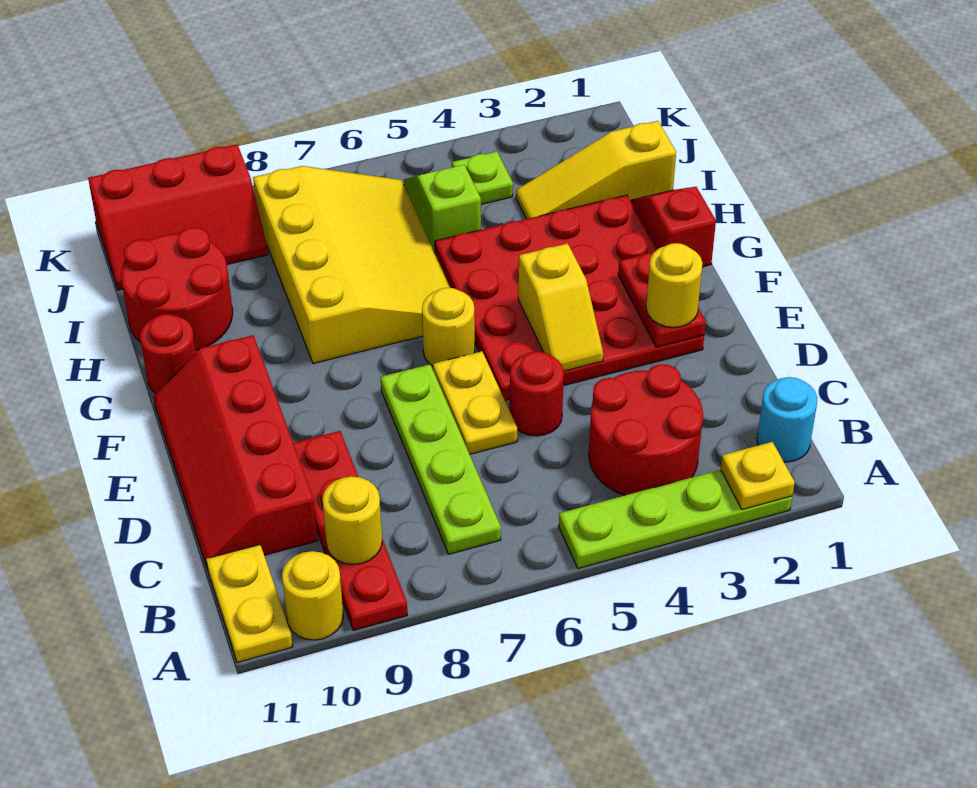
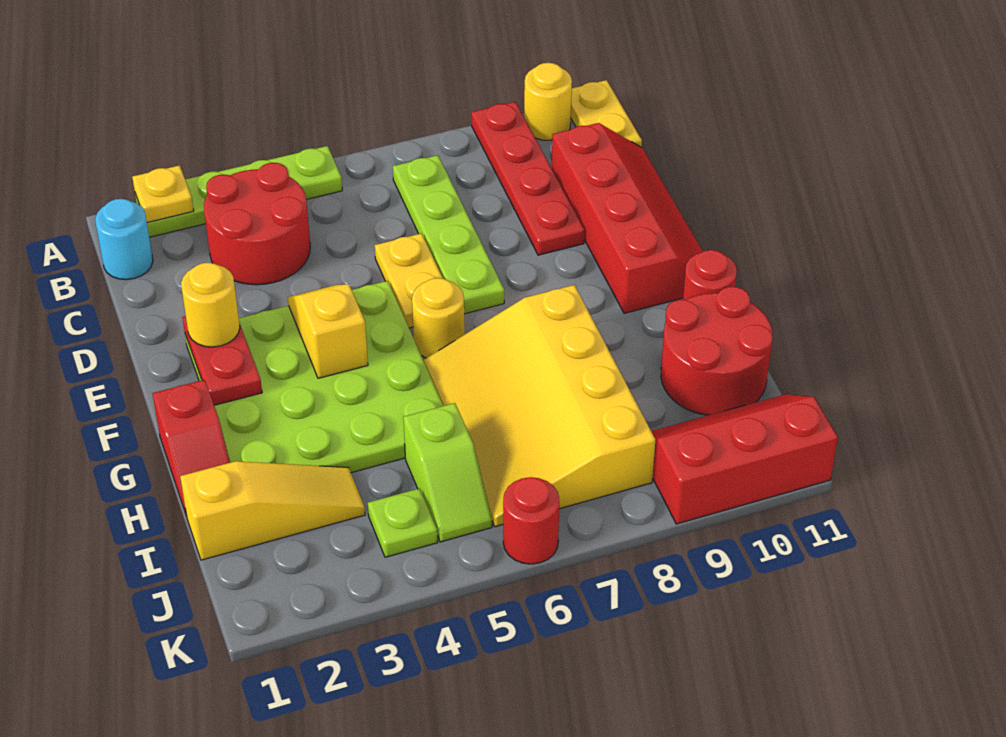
yellow 1x1 round brick [322,477,382,565] -> none
red 1x1 round brick [510,352,564,436] -> red 1x1 round brick moved to [503,477,559,564]
red 4x4 plate [435,195,704,401] -> lime 4x4 plate [185,281,444,473]

